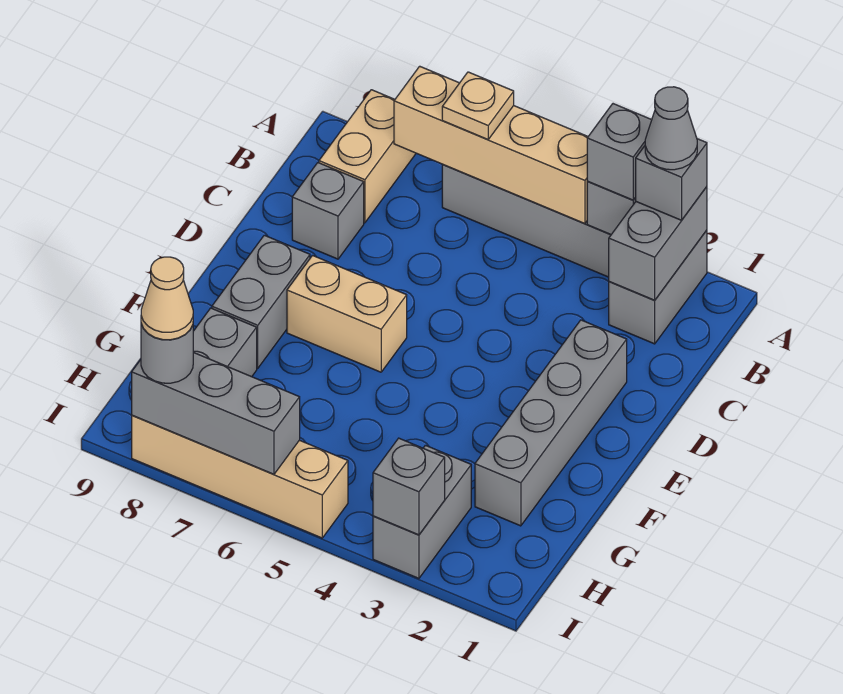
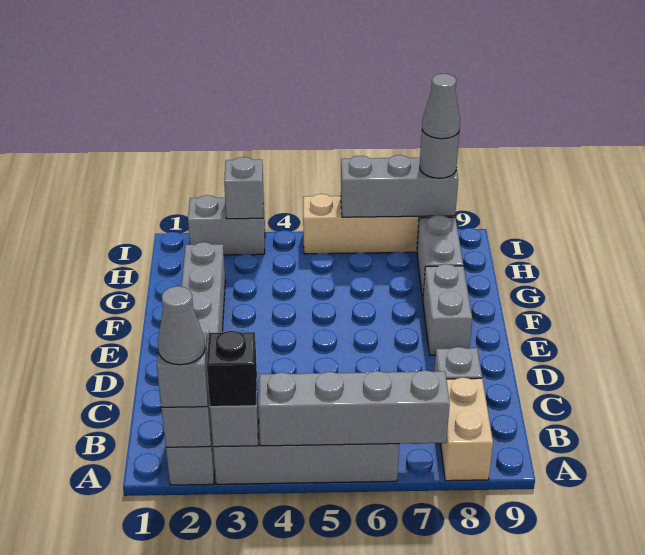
grey 1x1 brick [587,104,652,200] -> black 1x1 brick [207,331,257,407]
tan 1x4 brick [394,66,588,224] -> grey 1x4 brick [258,370,450,446]
tan 1x1 plate [442,72,514,139] -> none
tan 1x2 brick [287,256,407,372] -> none
grey 1x2 brick [373,445,471,578] -> grey 1x2 brick turned to [188,195,265,255]
tan 1x1 cone [141,257,193,340] -> grey 1x1 cone [422,74,460,139]

